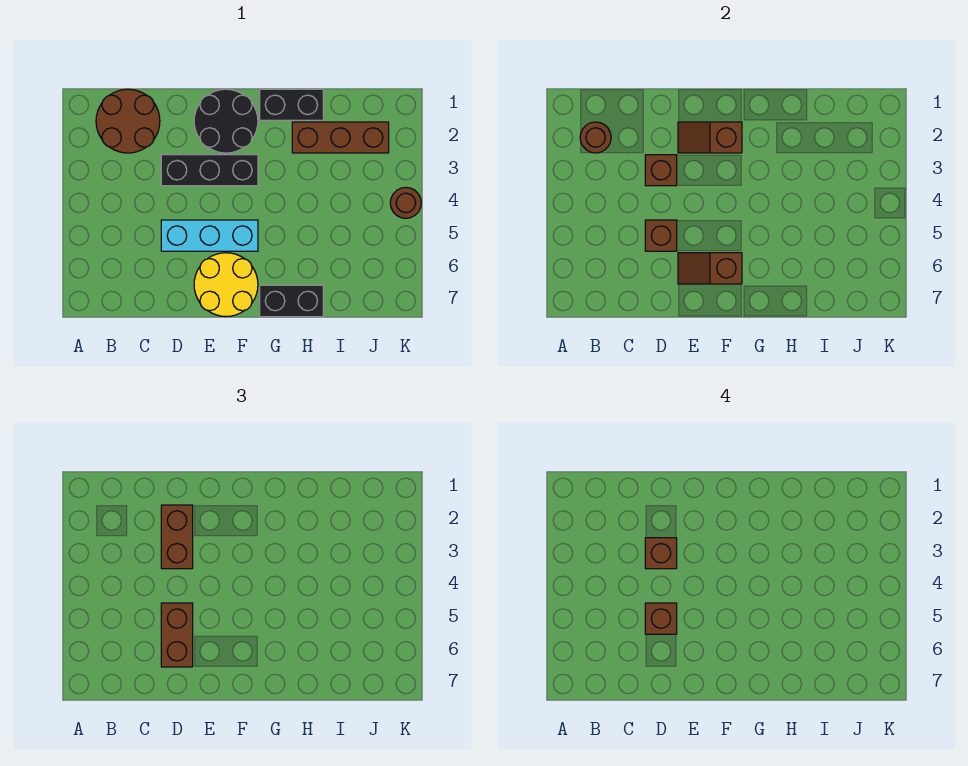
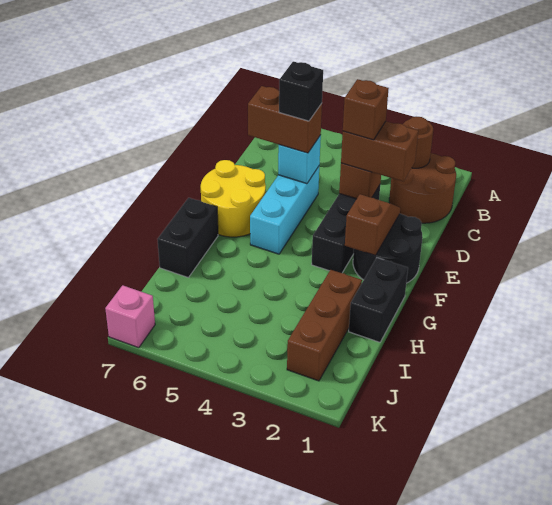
brown 1x1 brick [645,220,677,251] -> cyan 1x1 brick [278,135,321,184]
brown 1x1 brick [645,603,677,634] -> black 1x1 brick [279,62,323,121]
brown 1x2 slope [678,253,742,284] -> none
brown 1x1 round brick [390,187,421,218] -> none
none -> pink 1x1 brick [105,285,155,348]

